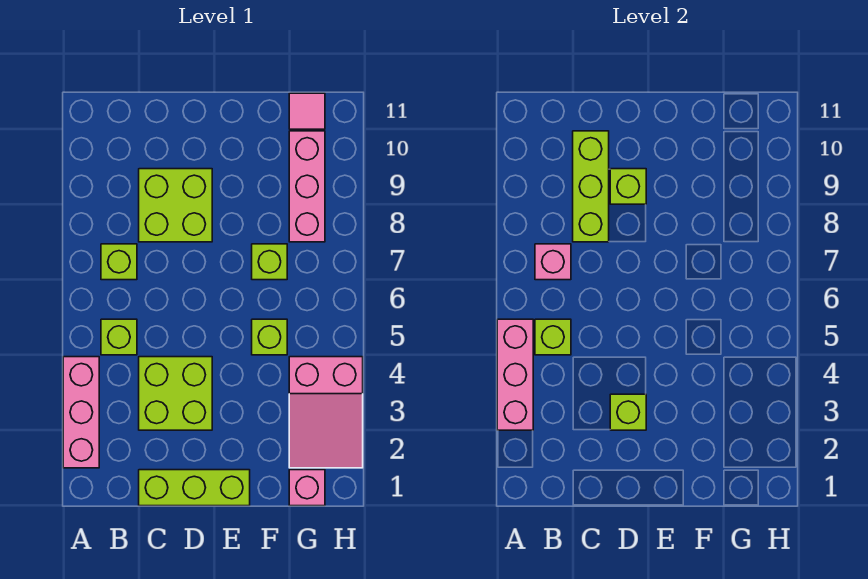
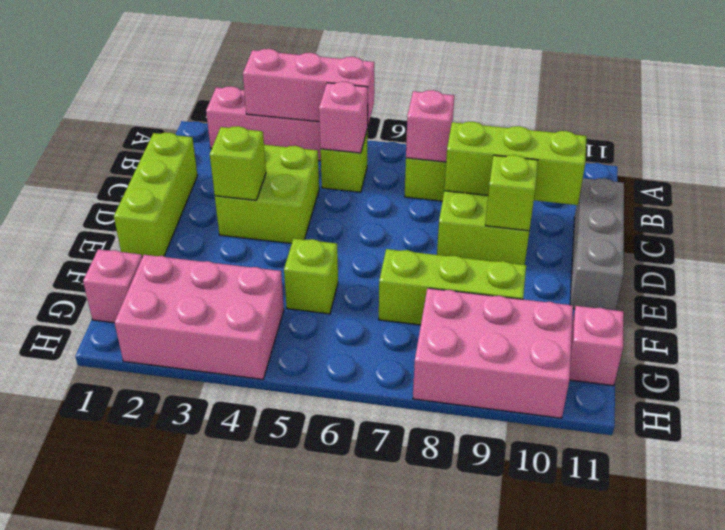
lime 1x1 brick [535,319,571,355] -> pink 1x1 brick [319,82,368,153]
none -> grey 1x3 brick [570,178,624,310]
lime 1x1 brick [252,244,287,280] -> lime 1x3 brick [379,249,526,325]
pink 2x3 slope [289,357,363,468] -> pink 2x3 brick [114,255,284,379]
pink 1x3 brick [289,131,325,242] -> pink 2x3 brick [413,288,573,418]
pink 1x1 tile [289,93,325,129] -> pink 1x1 brick [570,306,624,386]

